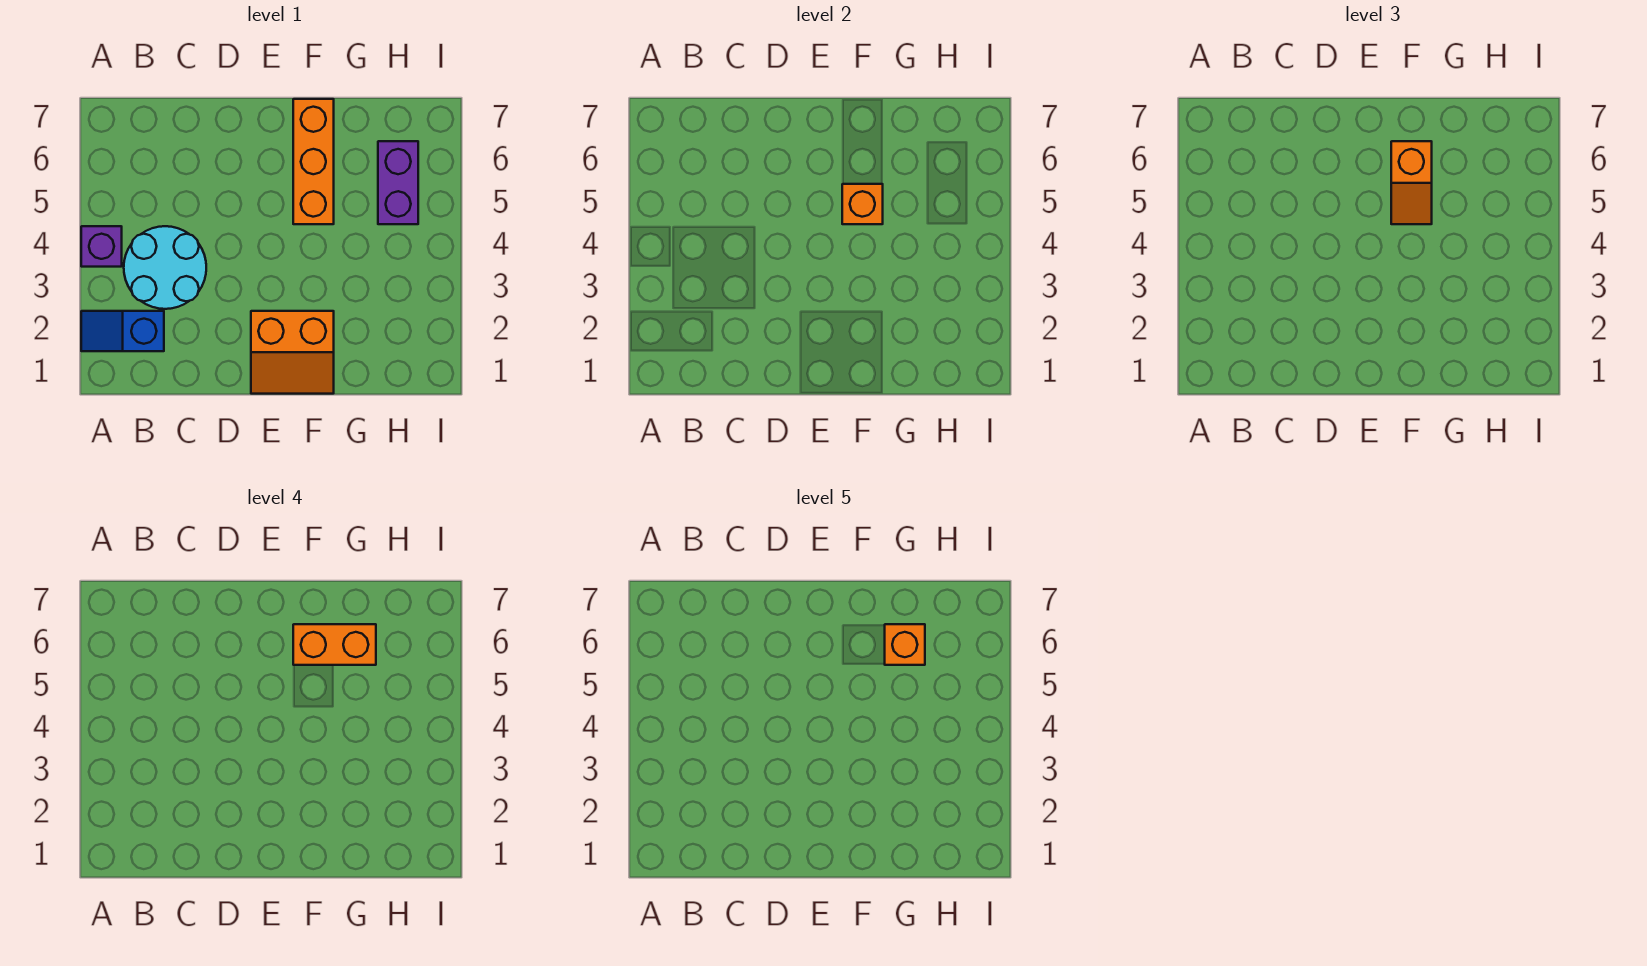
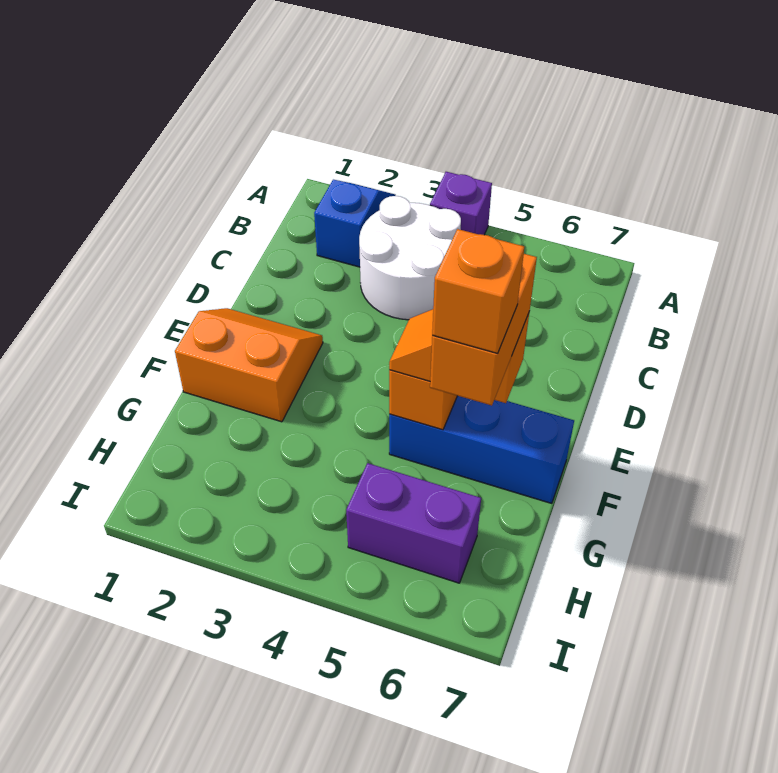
cyan 2x2 round brick [124,226,206,309] -> white 2x2 round brick [359,196,461,320]
orange 2x2 slope [251,311,334,394] -> orange 2x2 slope turned to [175,308,323,422]
orange 1x3 brick [293,99,334,224] -> blue 1x3 brick [389,396,574,503]

